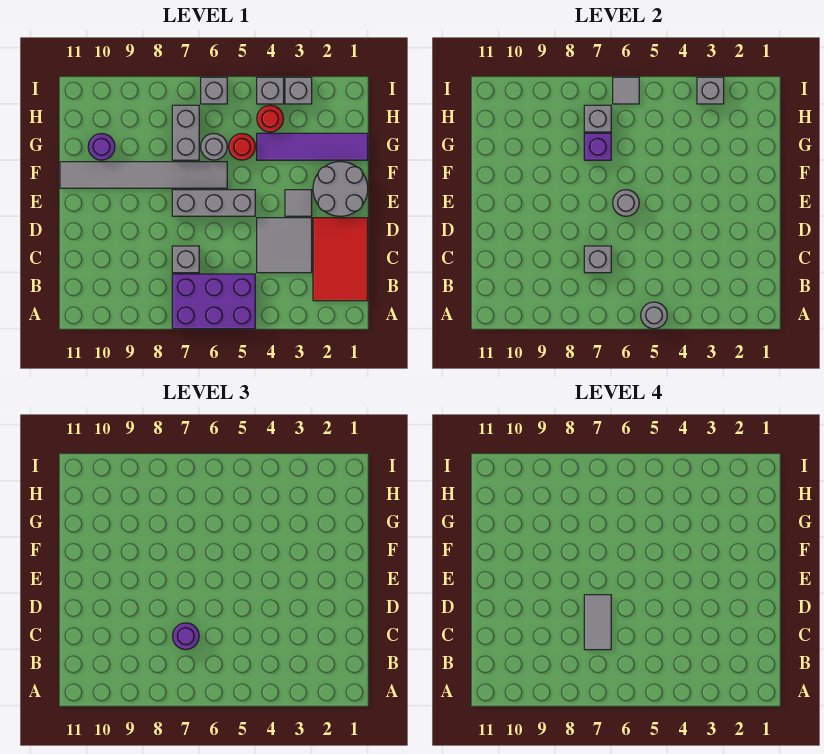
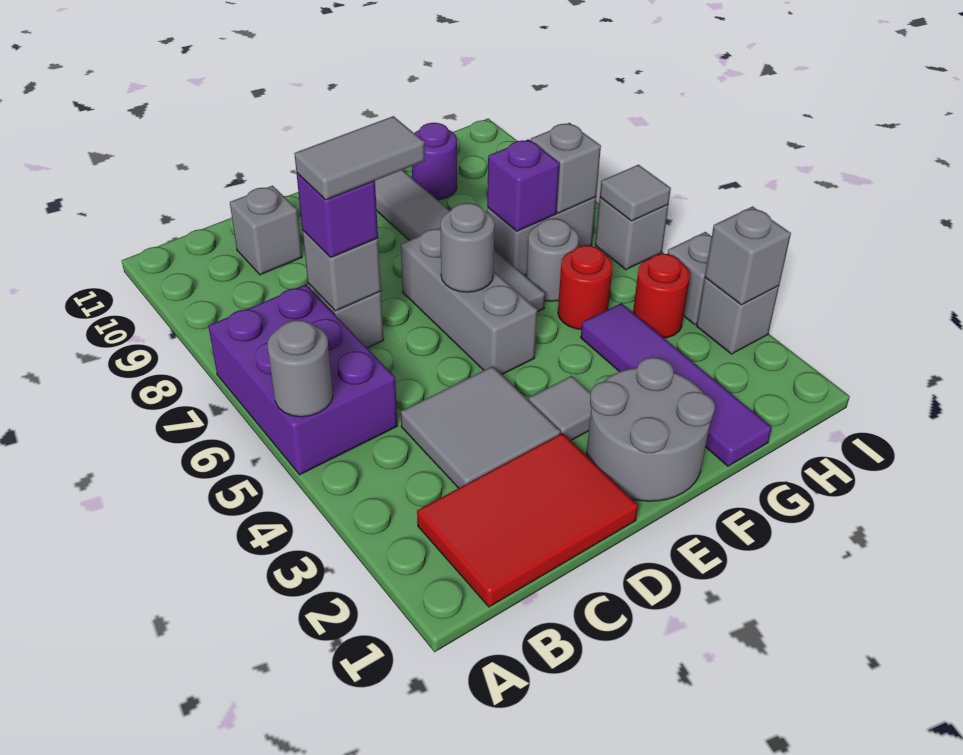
purple 1x1 round brick [173,623,199,650] -> purple 1x1 brick [297,173,378,258]
none -> grey 1x1 brick [230,186,302,275]

